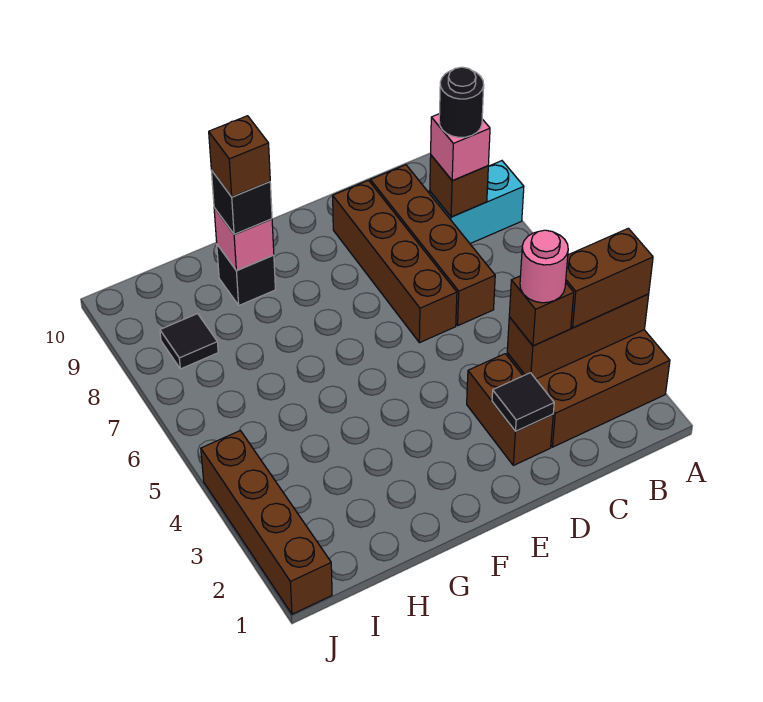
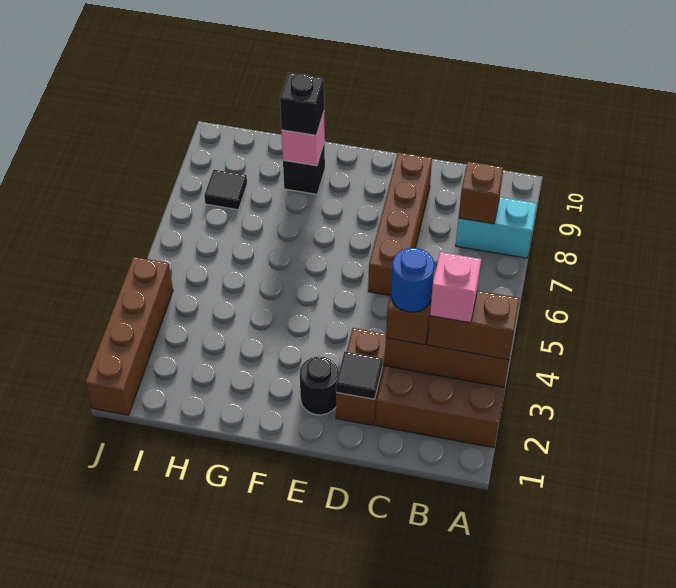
pink 1x1 brick [431,114,490,181] -> pink 1x1 brick moved to [430,252,481,323]
black 1x1 round brick [439,67,484,137] -> black 1x1 round brick moved to [300,357,339,415]
pink 1x1 round brick [520,230,568,303] -> blue 1x1 round brick [391,248,434,312]
brown 1x4 brick [370,165,495,326] -> none
brown 1x1 brick [209,116,270,197] -> none

